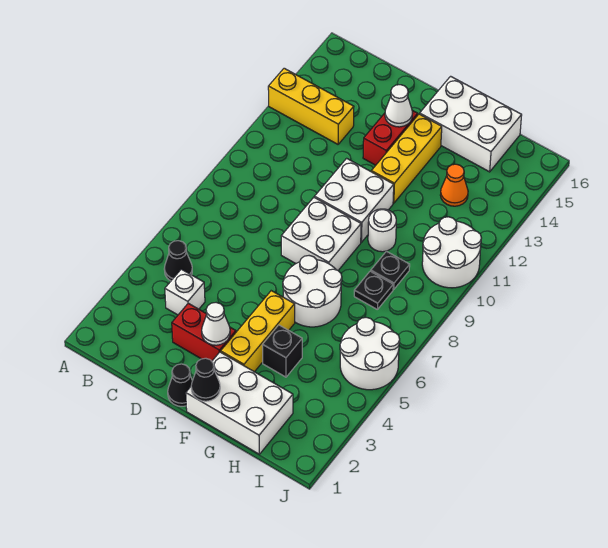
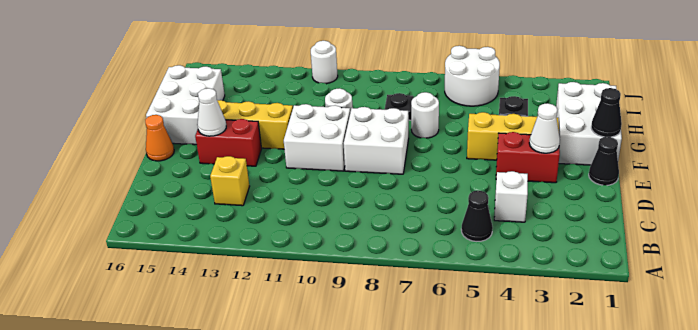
yellow 1x3 brick [268,68,354,144] -> yellow 1x1 brick [210,156,250,206]
red 1x2 brick [172,303,236,361] -> red 1x2 brick turned to [496,132,560,183]
white 2x2 round brick [283,256,342,327] -> white 1x1 round brick [411,92,439,138]
black 1x1 plate [371,251,410,289] -> none
orange 1x1 cone [440,164,468,206] -> orange 1x1 cone moved to [145,115,174,161]
white 2x2 round brick [422,217,481,288] -> white 1x1 round brick [311,41,338,84]

